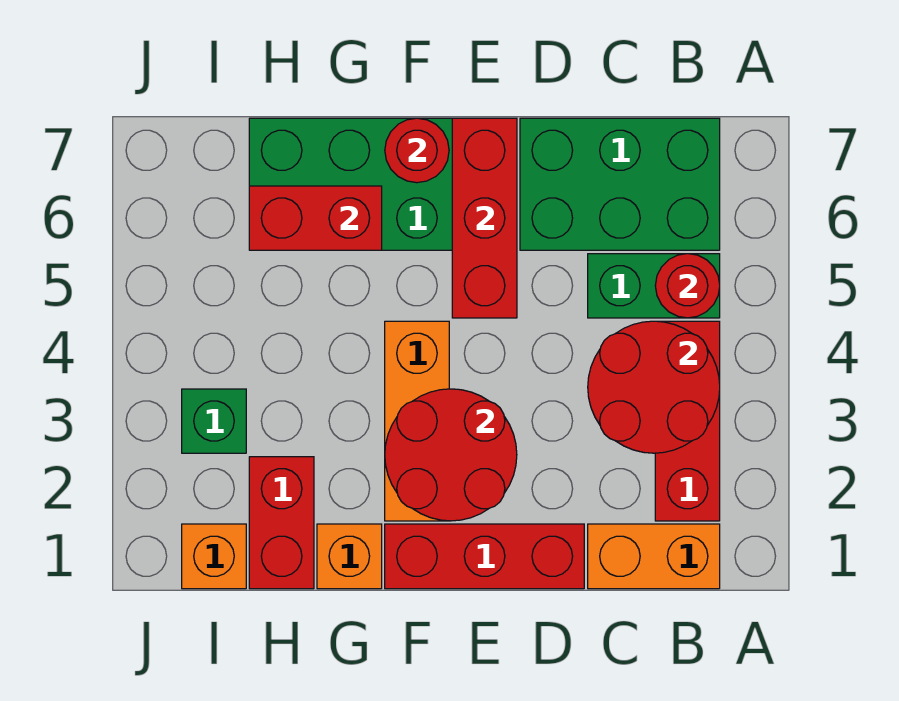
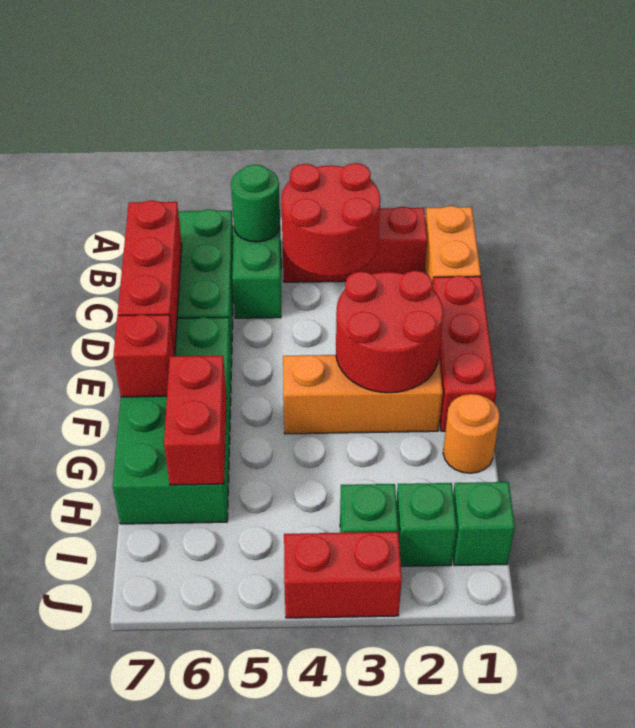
red 1x1 round brick [655,254,720,318] -> green 1x1 round brick [231,165,280,242]
red 1x3 brick [452,118,517,318] -> red 1x3 brick turned to [118,200,182,355]
red 1x1 round brick [385,118,449,183] -> red 1x1 brick [114,315,175,397]
orange 1x1 brick [317,524,382,589] -> orange 1x1 round brick [443,394,500,473]
red 1x2 brick [249,457,314,589] -> red 1x2 brick moved to [284,532,402,618]
orange 1x1 brick [182,524,246,589] -> green 1x1 brick [453,482,515,565]
none -> green 1x1 brick [396,483,457,566]

